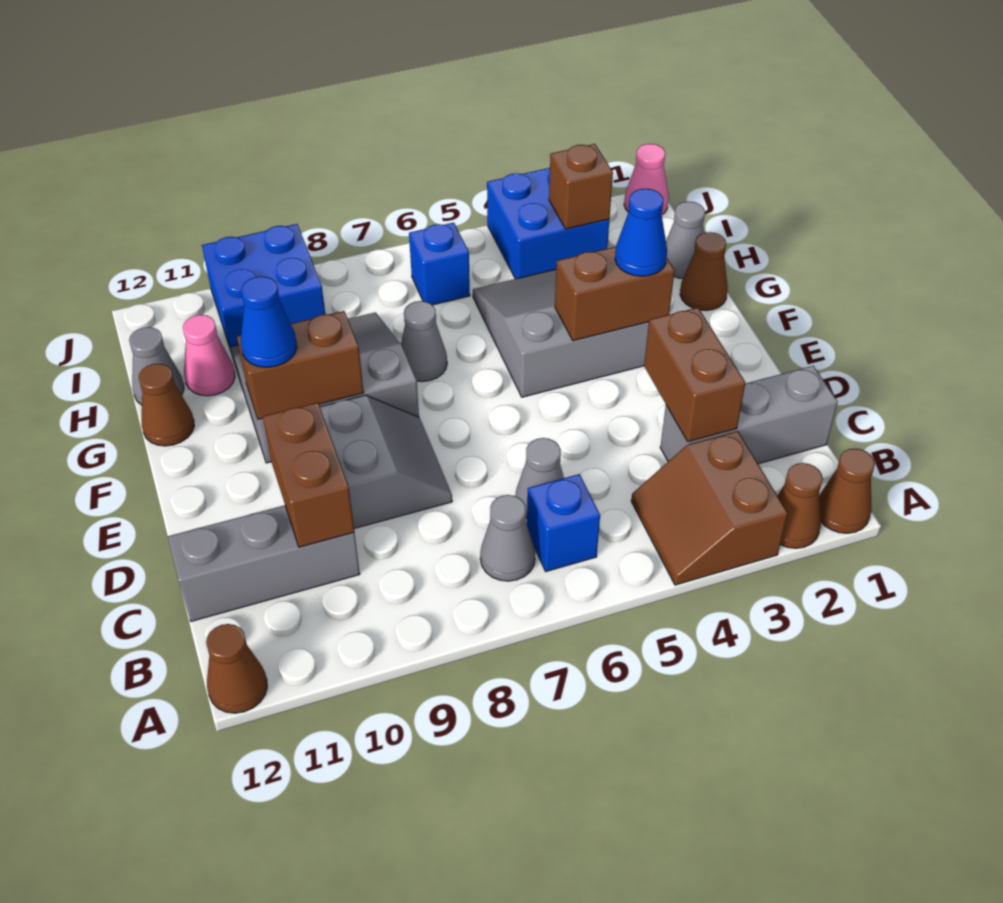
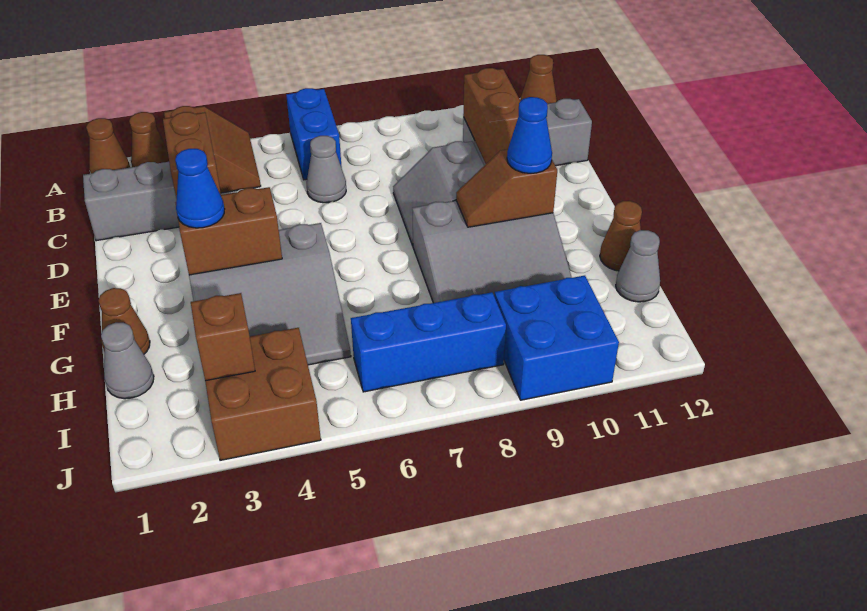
blue 1x1 brick [527,474,600,571] -> blue 1x2 brick [286,88,342,180]
grey 1x1 cone [480,495,535,581] -> none
brown 1x2 brick [237,311,364,419] -> brown 1x2 slope [456,149,557,227]
grey 1x1 cone [401,301,447,382] -> none
pink 1x1 cone [183,315,235,396] -> none
blue 2x2 brick [487,168,609,279] -> brown 2x2 brick [205,328,321,460]
blue 1x1 brick [409,223,470,305] -> blue 1x3 brick [351,292,506,392]
pink 1x1 cone [624,144,669,215] -> none

